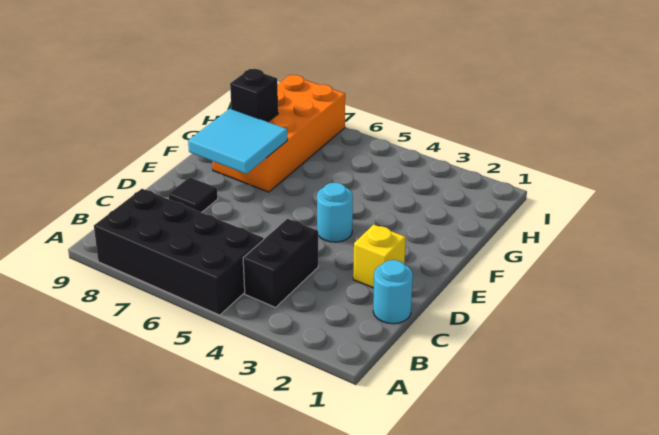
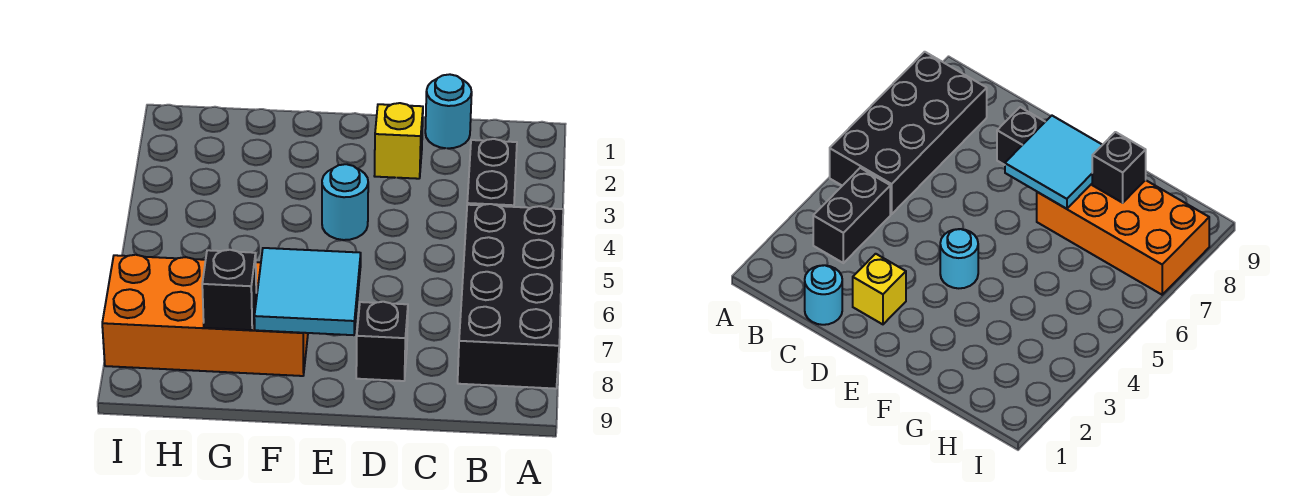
black 1x2 brick [243,219,318,307] -> black 1x2 brick turned to [467,139,517,207]
black 1x1 tile [168,177,218,213] -> black 1x1 brick [356,302,408,381]

